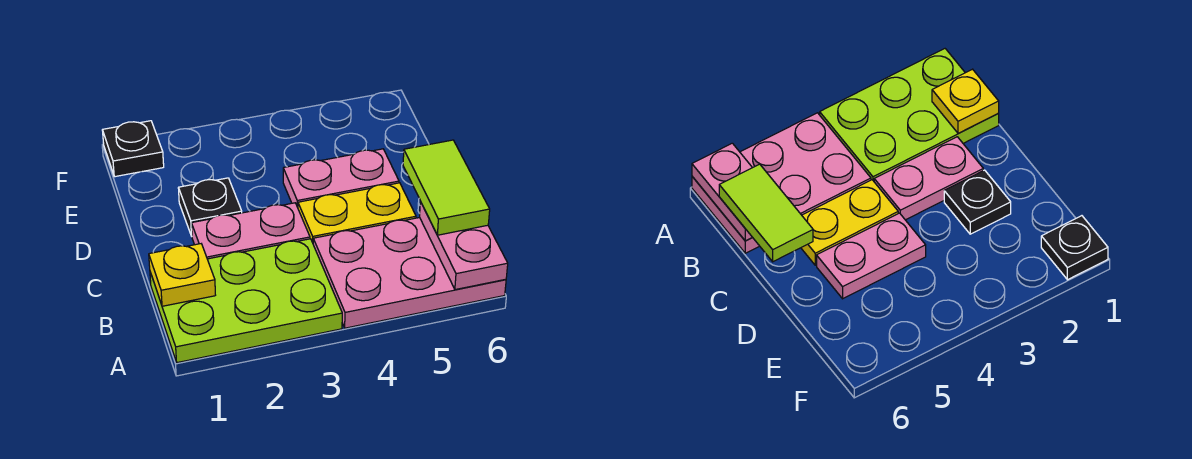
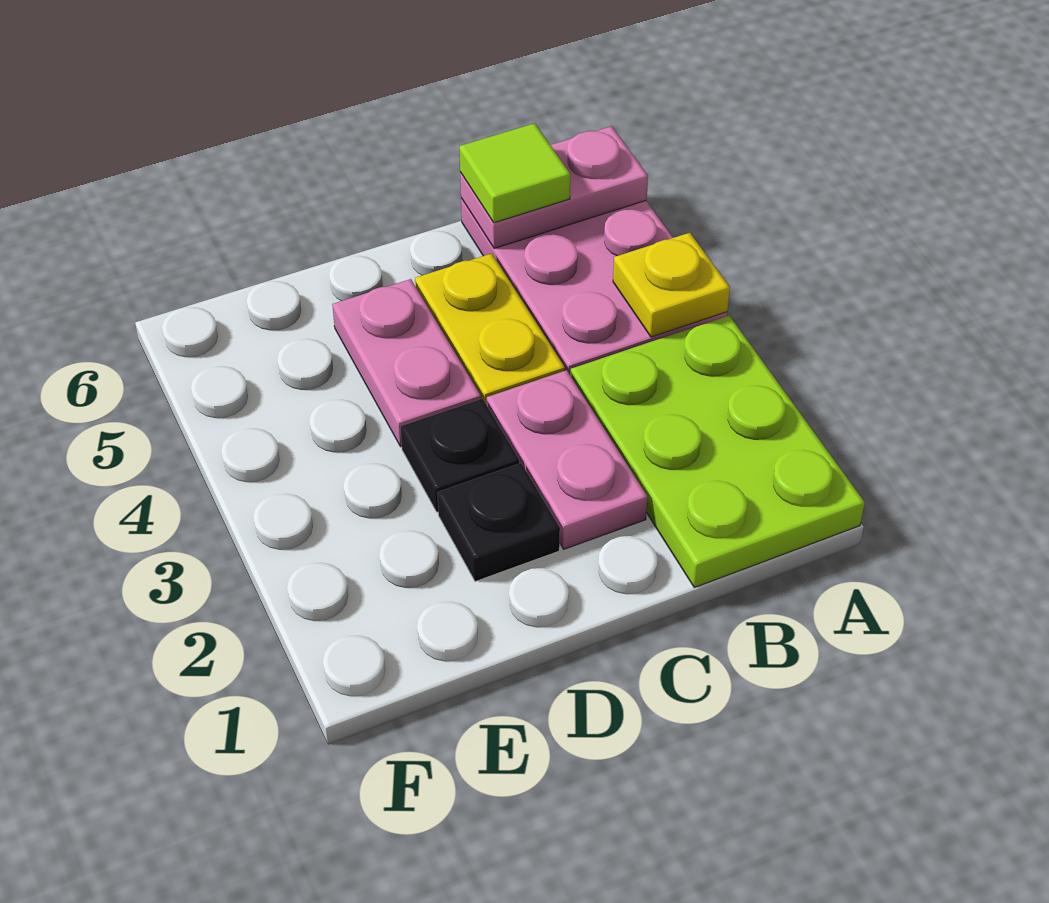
yellow 1x1 plate [149,244,215,306] -> yellow 1x1 plate moved to [613,233,730,337]
lime 1x2 tile [403,140,490,235] -> lime 1x1 tile [459,123,570,223]
black 1x1 plate [102,121,164,177] -> black 1x1 plate moved to [401,399,519,512]

